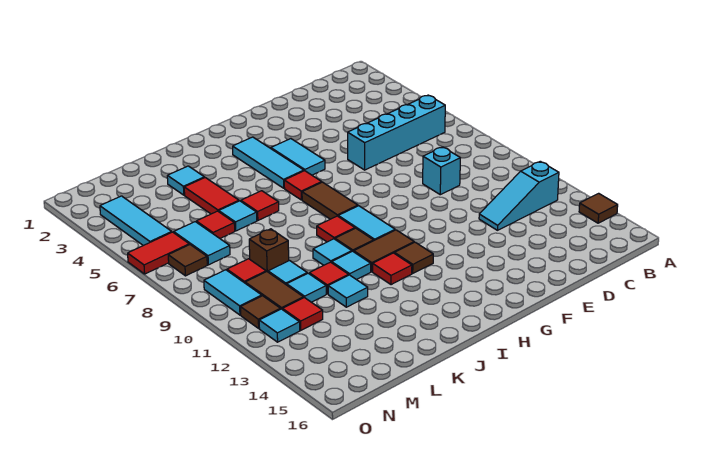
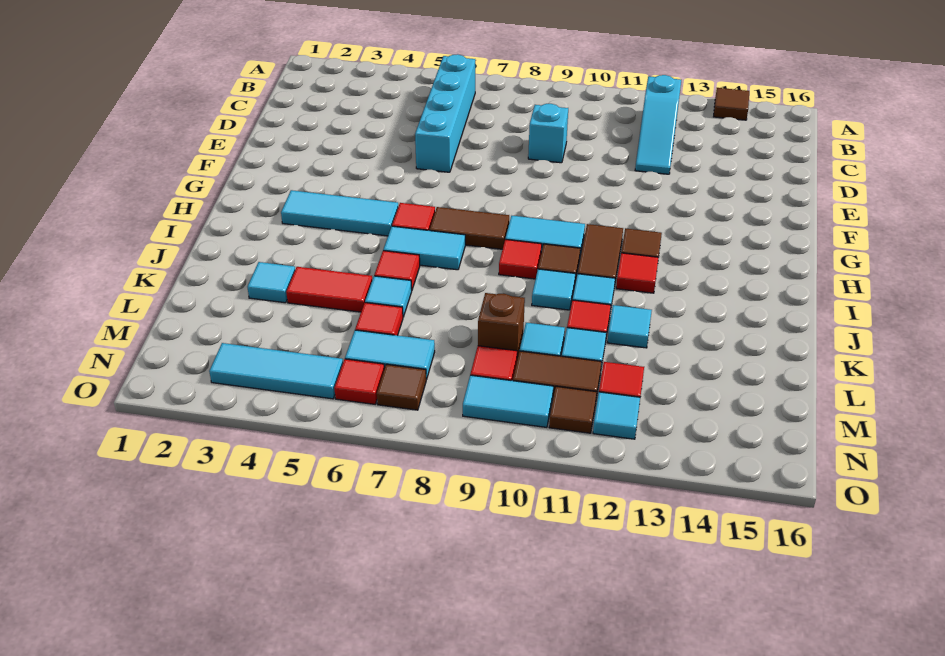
cyan 1x2 tile [271,139,325,175] -> cyan 1x2 tile moved to [383,226,465,270]
red 1x2 tile [128,232,189,274] -> red 1x1 tile [334,359,384,404]

